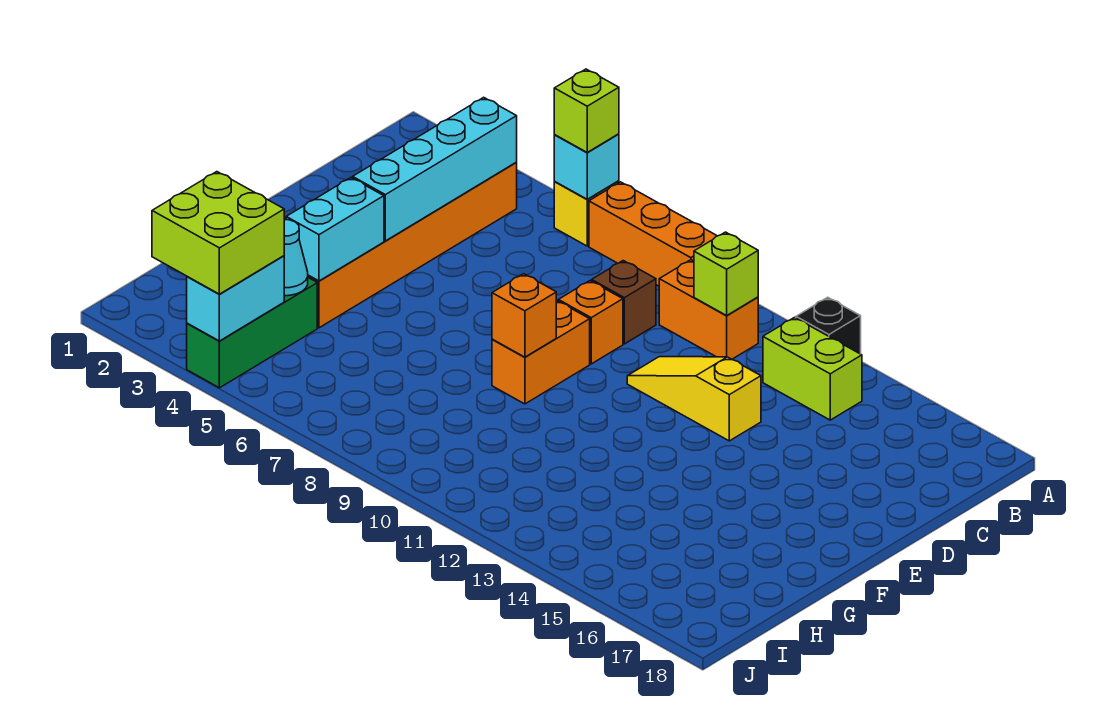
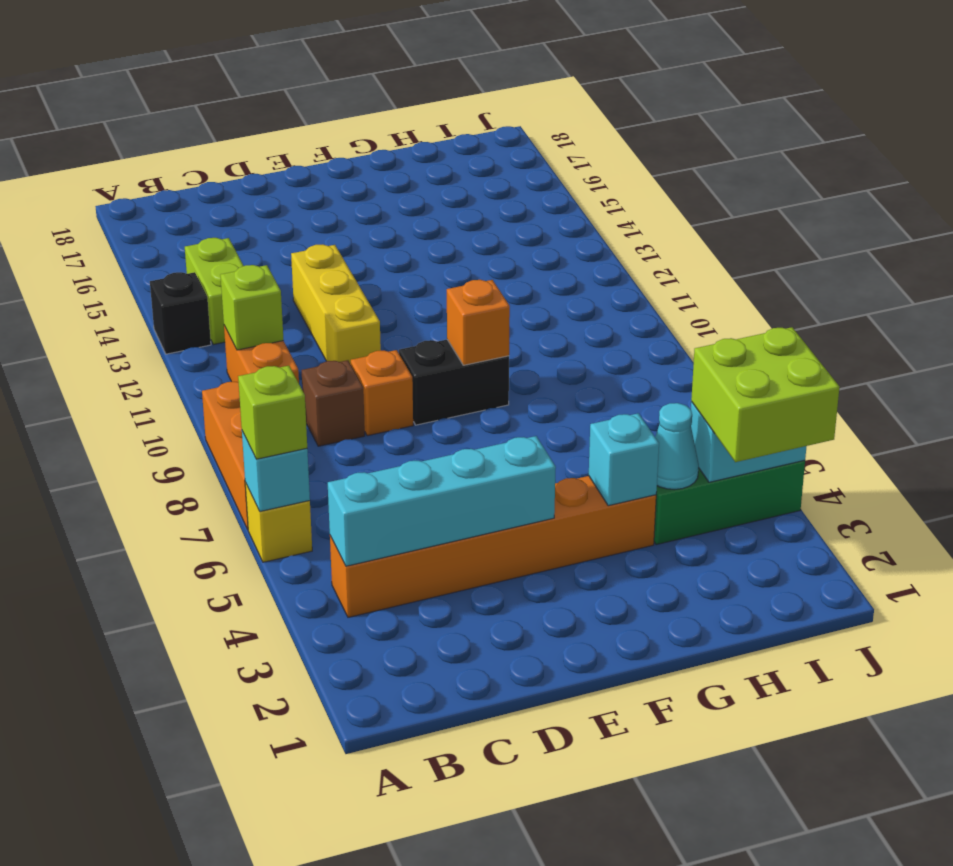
yellow 1x3 slope [627,357,761,441] -> yellow 1x3 brick [291,244,381,364]
orange 1x2 brick [492,301,590,404] -> black 1x2 brick [399,340,509,425]
cyan 1x2 brick [286,178,384,281] -> cyan 1x1 brick [589,413,659,506]

